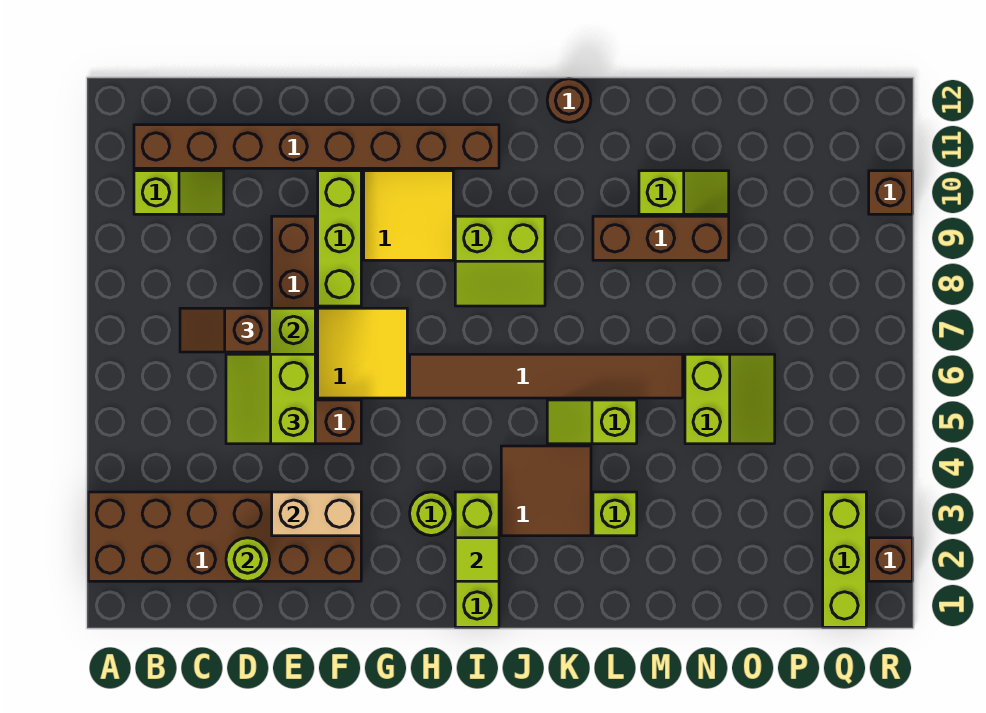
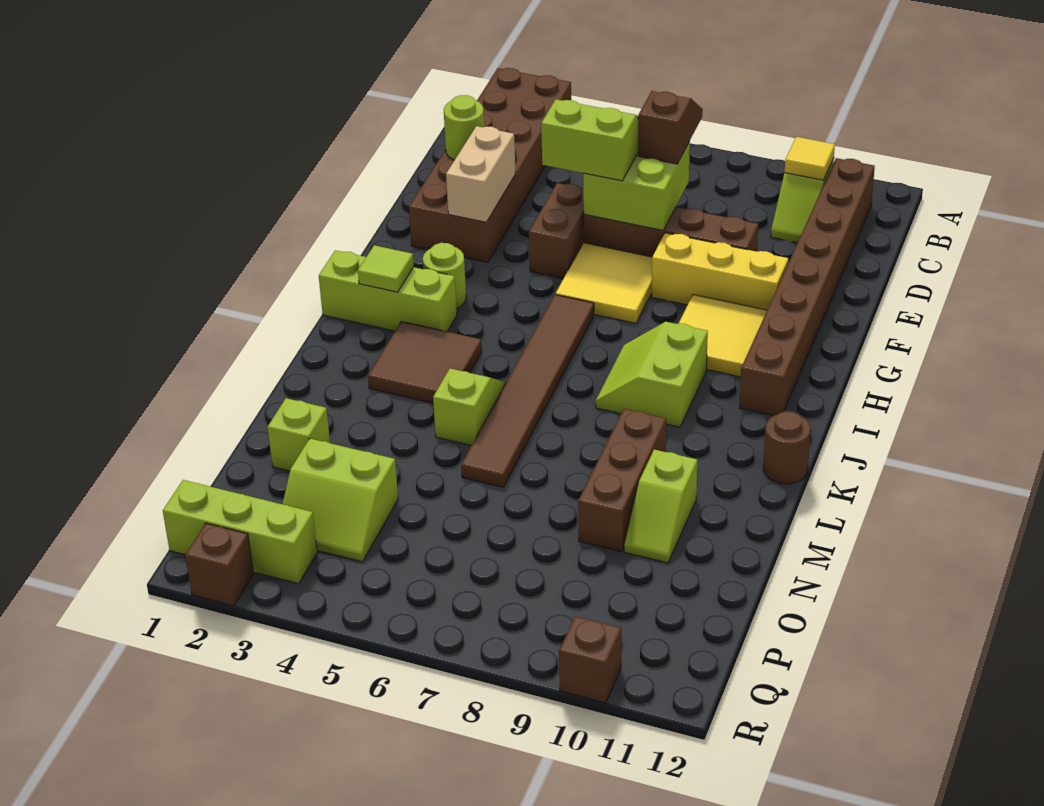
none -> yellow 1x1 tile [785,137,835,180]
lime 1x3 brick [318,171,361,306] -> yellow 1x3 brick [652,233,788,310]
lime 1x1 brick [593,492,637,536] -> lime 1x1 brick moved to [268,398,330,471]
lime 2x2 slope [685,354,775,444] -> lime 2x2 slope moved to [283,439,398,562]

